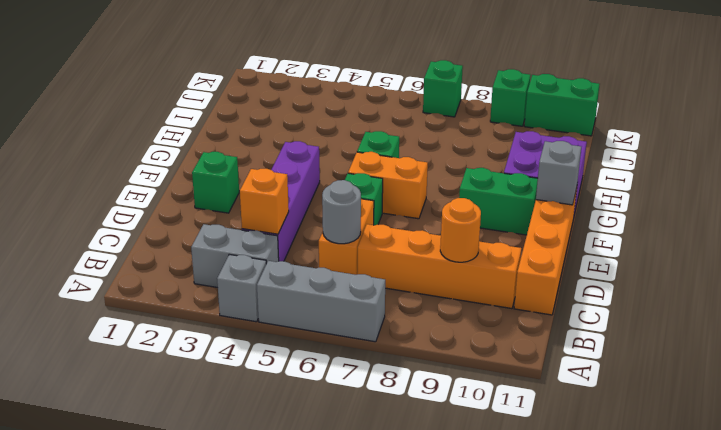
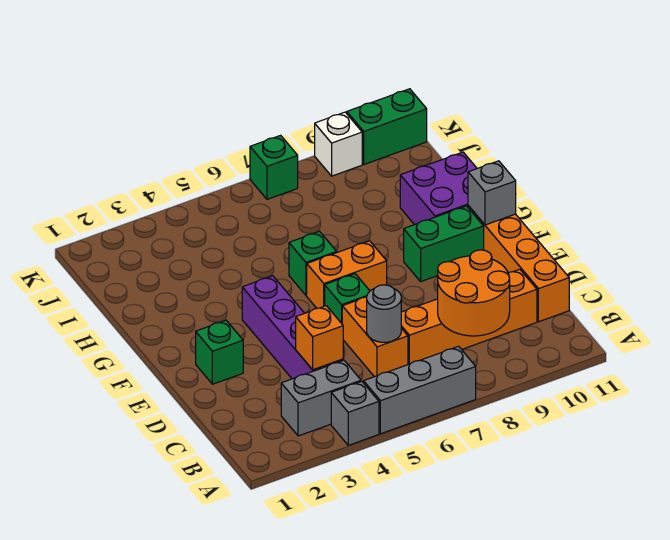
orange 1x1 round brick [440,198,481,262] -> orange 2x2 round brick [438,250,510,336]
green 1x1 brick [490,69,530,126] -> white 1x1 brick [315,112,362,176]

